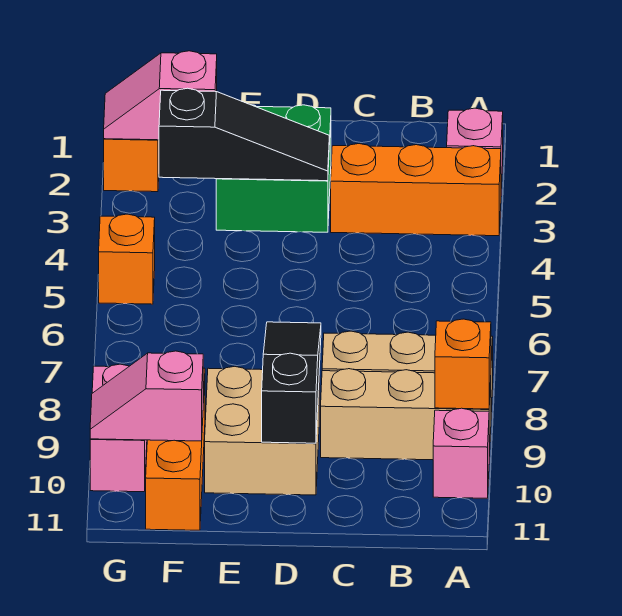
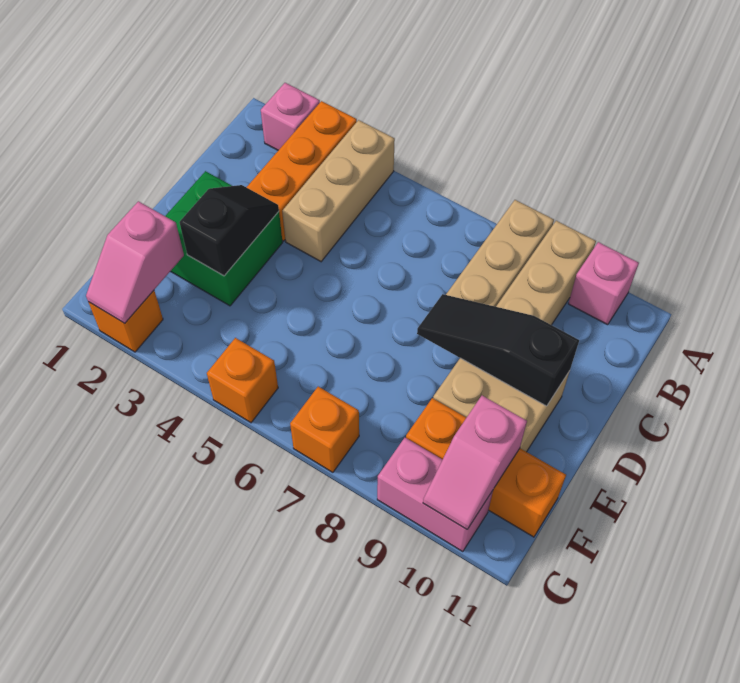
none -> tan 1x3 brick [282,120,395,262]
orange 1x1 brick [435,319,491,409] -> orange 1x1 brick moved to [290,387,359,472]
black 1x3 slope [159,88,329,181] -> black 1x2 slope [179,185,279,276]

